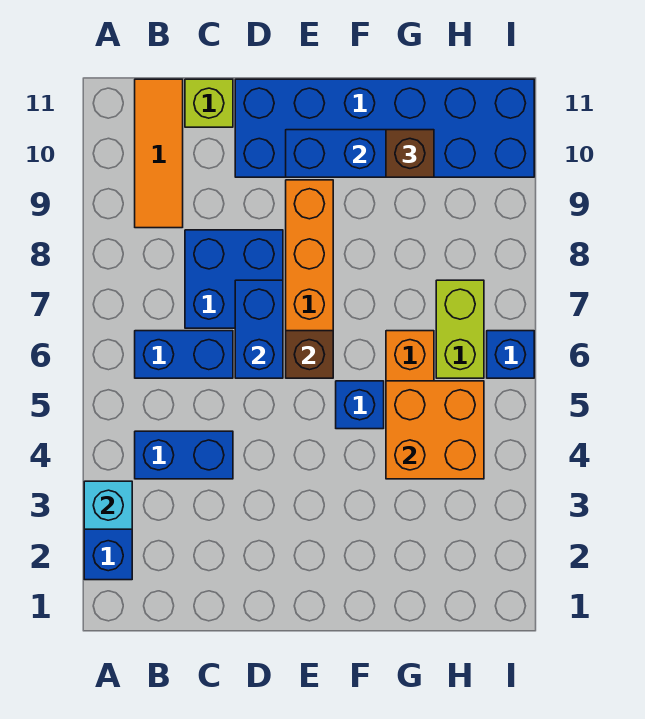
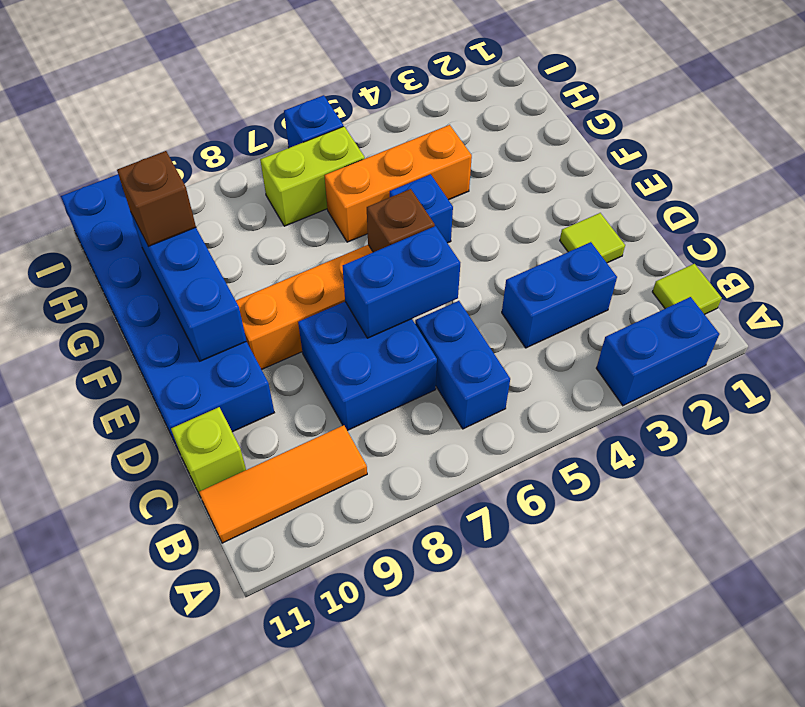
cyan 1x1 brick [84,481,132,529] -> none
none -> lime 1x1 tile [652,264,722,314]
blue 1x2 brick [135,431,233,479] -> blue 1x2 brick turned to [502,242,617,348]
none -> lime 1x1 tile [560,213,625,263]
orange 2x2 brick [386,381,484,479] -> none

